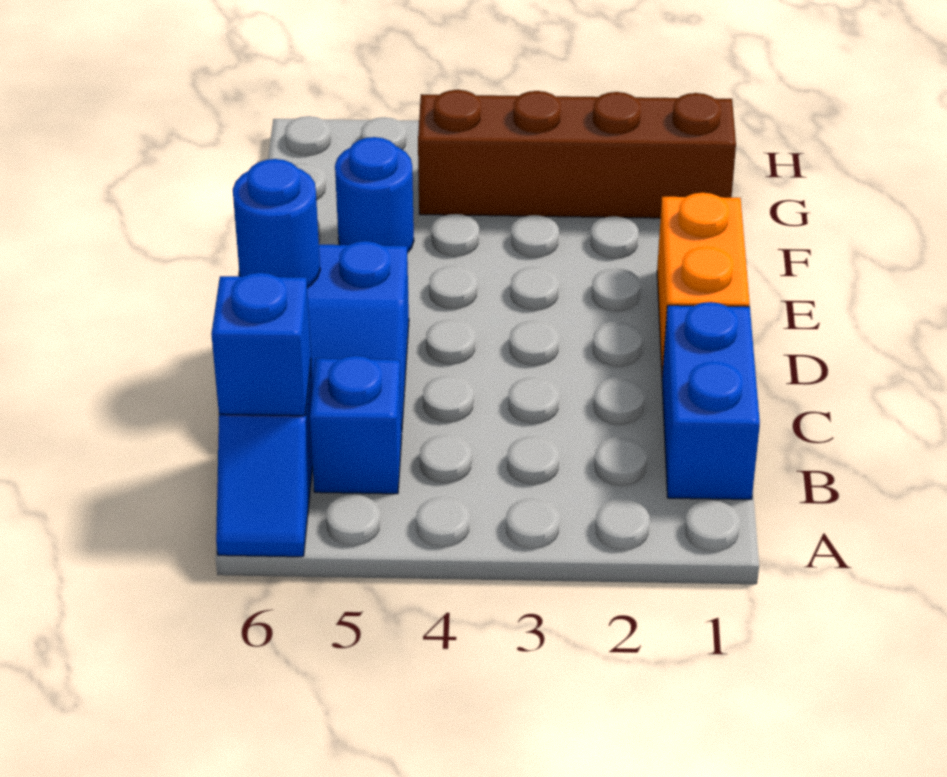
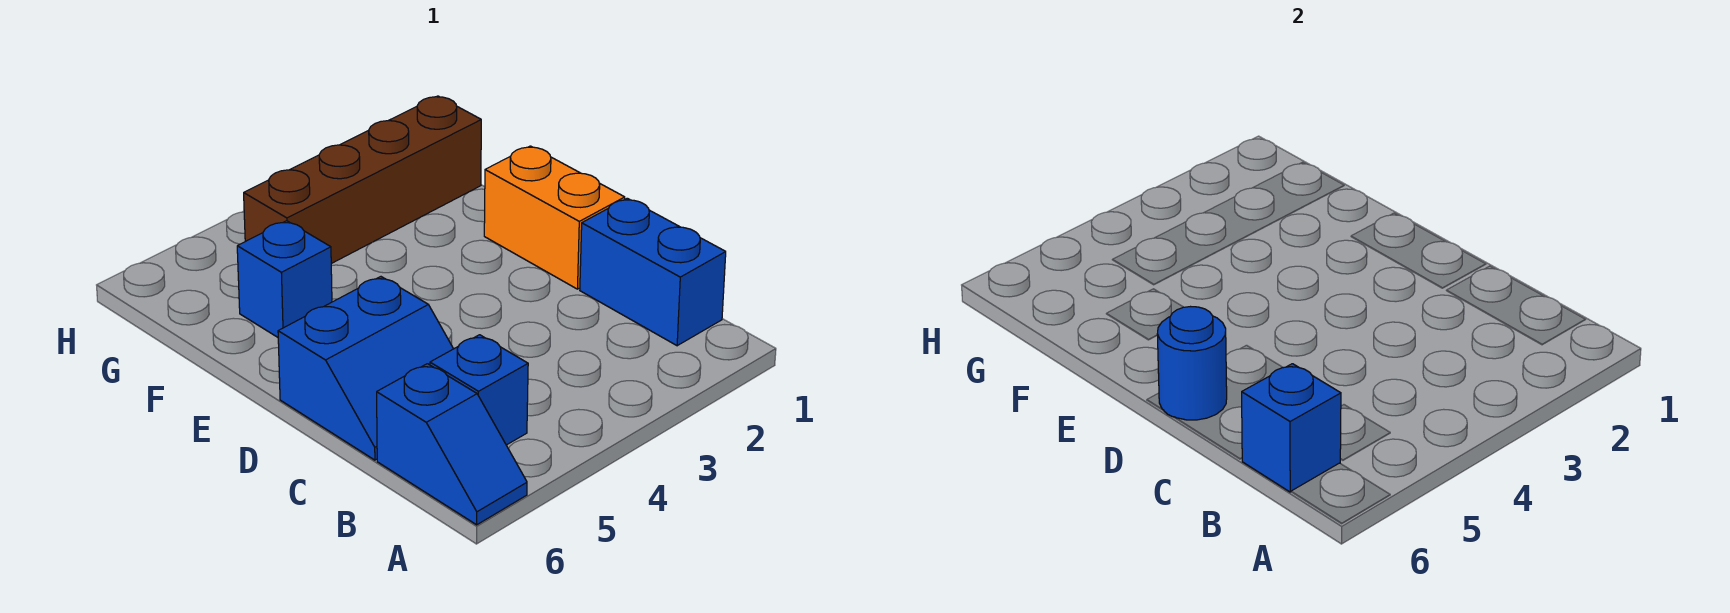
blue 1x1 round brick [335,137,414,253] -> blue 1x1 brick [237,221,332,337]

